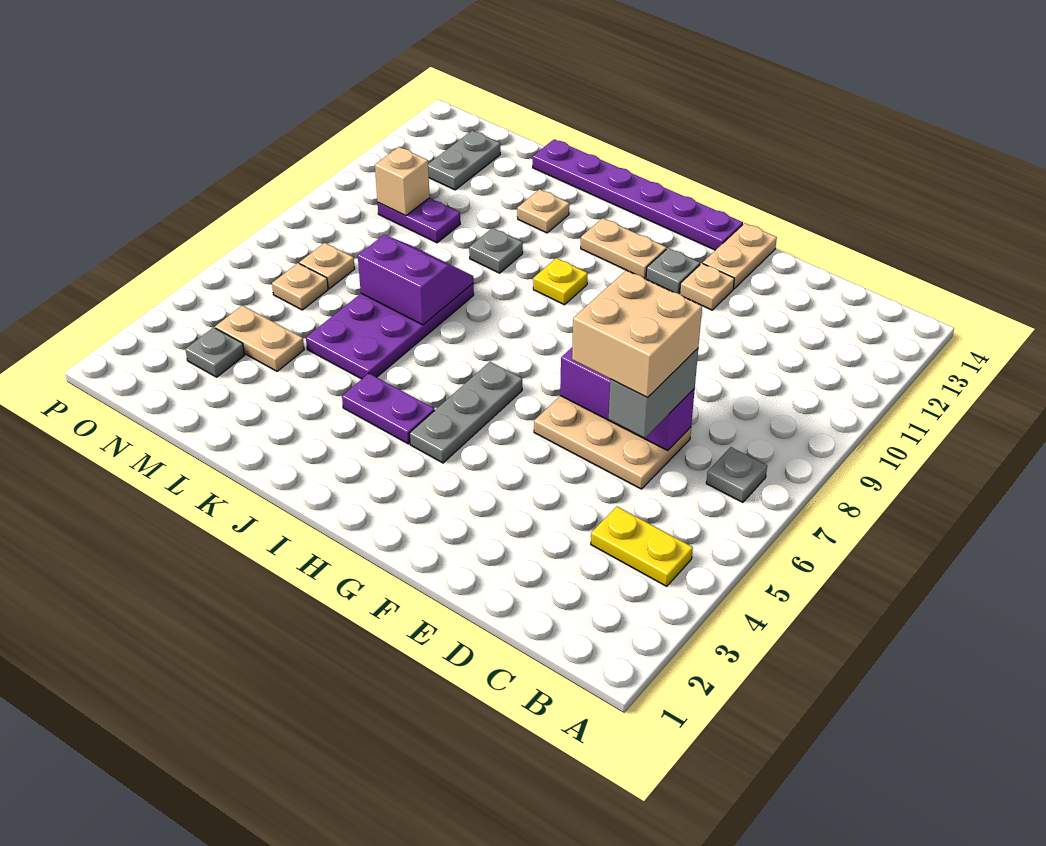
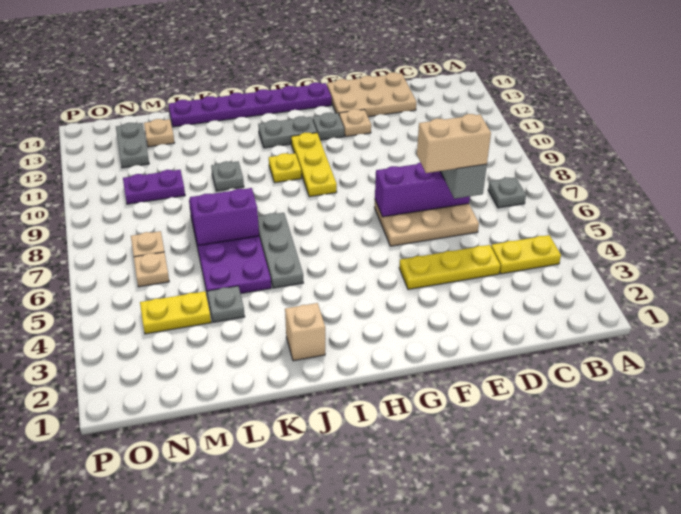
none -> yellow 1x3 plate [399,245,500,289]
tan 2x2 brick [572,270,702,397] -> tan 1x2 brick [417,114,491,173]
tan 1x2 plate [703,223,777,289] -> tan 2x3 plate [327,72,416,117]
grey 1x3 plate [409,362,522,463] -> grey 1x3 plate moved to [258,213,303,288]
none -> yellow 1x3 plate [291,133,337,197]
tan 1x2 plate [581,218,666,279] -> grey 1x2 plate [258,116,317,148]
purple 1x2 plate [342,374,435,444] -> none
tan 1x1 plate [517,189,569,233] -> tan 1x1 plate moved to [144,119,174,147]
tan 1x2 plate [215,305,304,371] -> yellow 1x2 plate [140,291,211,334]
grey 1x1 plate [185,327,245,377] -> grey 1x1 plate moved to [207,286,245,322]
tan 1x1 brick [375,147,430,216] -> tan 1x1 brick moved to [285,303,325,361]

